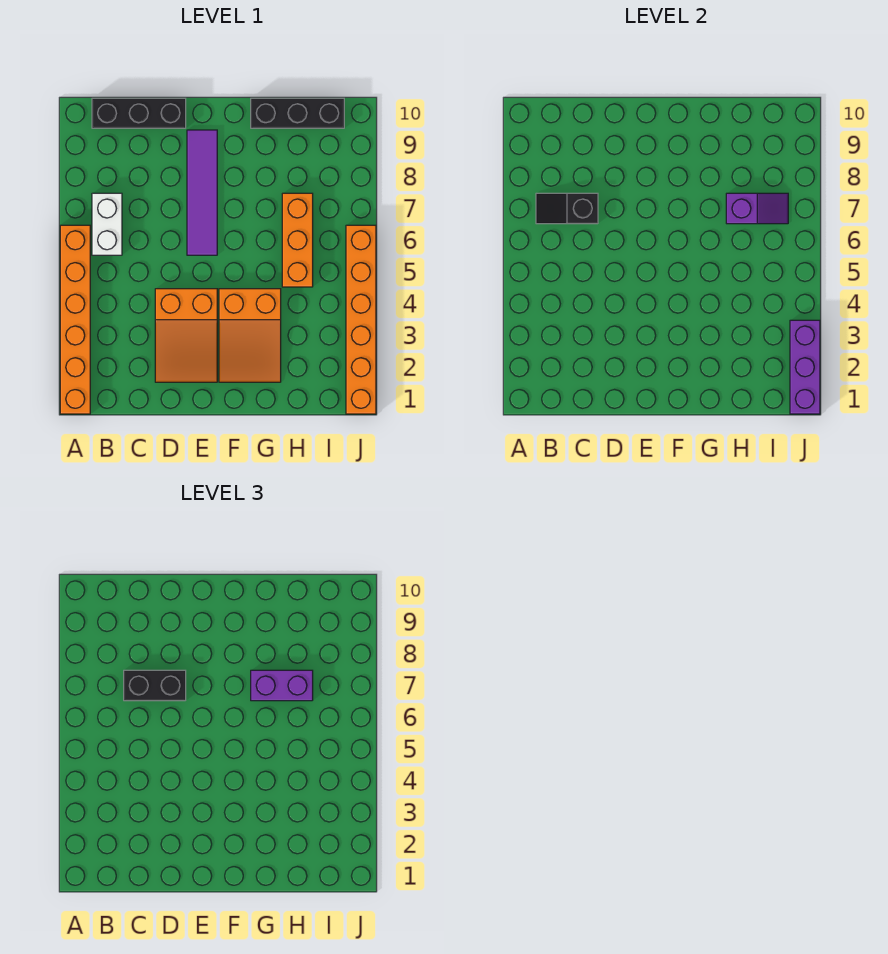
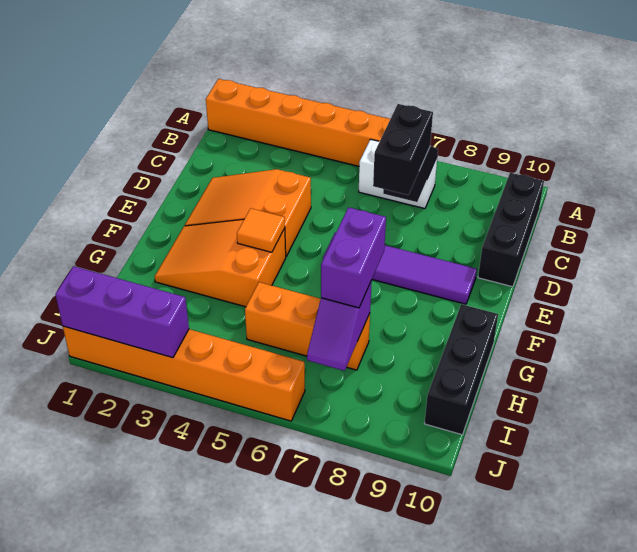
none -> orange 1x1 tile [237,208,285,252]

